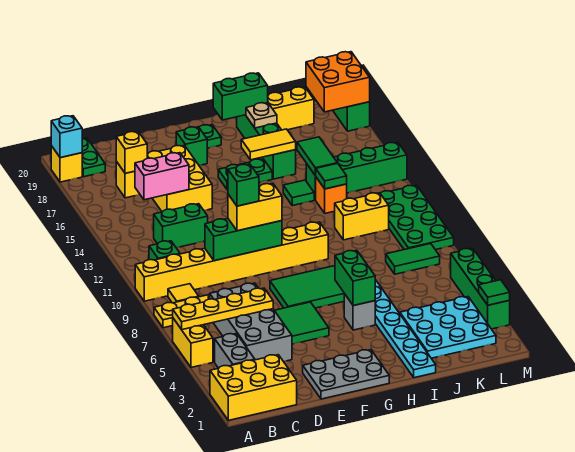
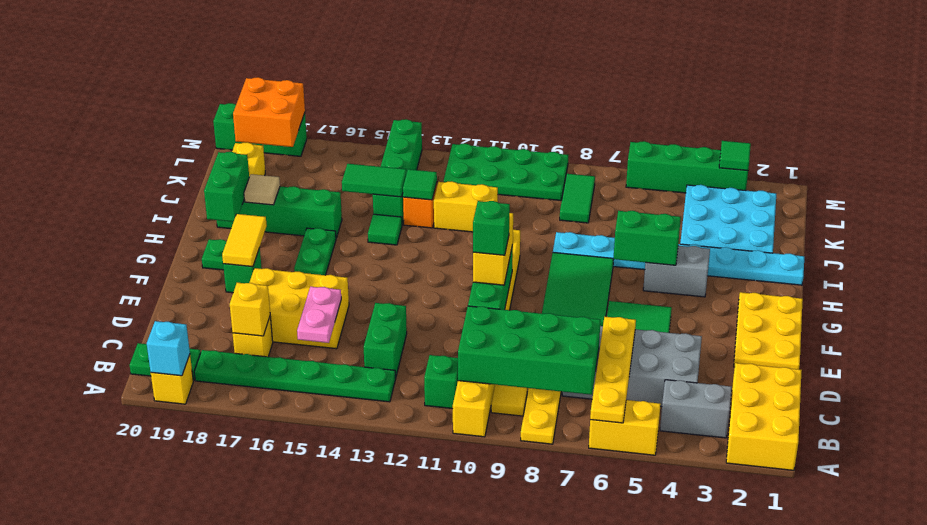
none -> green 2x4 brick [458,306,601,395]
none -> green 1x6 plate [194,350,396,402]
pink 1x2 brick [135,153,189,200] -> pink 1x2 plate [297,287,341,343]
grey 2x3 plate [303,350,389,399] -> yellow 2x3 plate [734,292,803,370]
grey 1x1 brick [344,294,375,330] -> grey 1x2 brick [643,246,710,297]
yellow 1x2 tile [241,129,296,160] -> yellow 1x2 tile moved to [222,214,267,267]
tan 1x1 plate [246,103,277,128] -> tan 1x1 tile [244,174,280,205]
yellow 1x2 brick [335,193,389,240] -> yellow 1x2 brick turned to [434,181,498,232]

